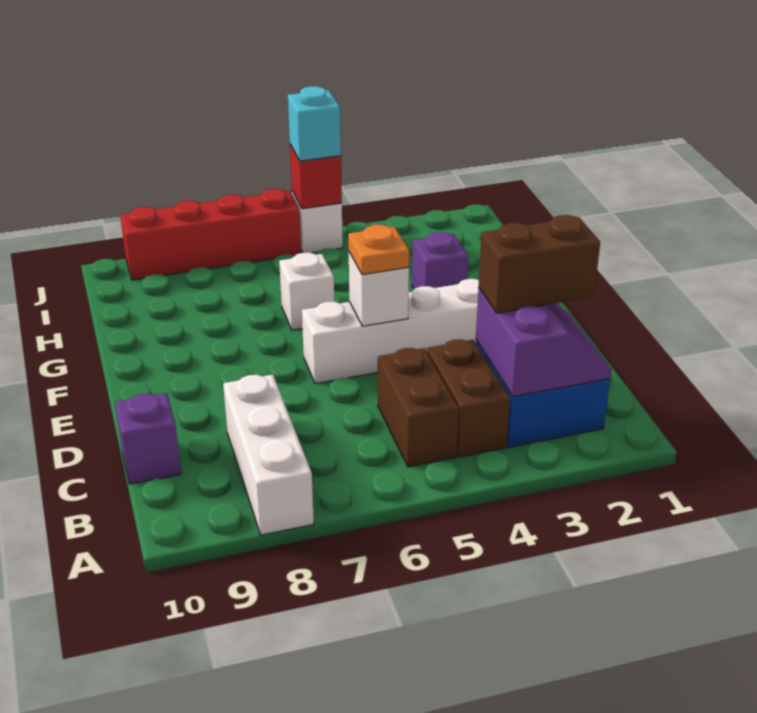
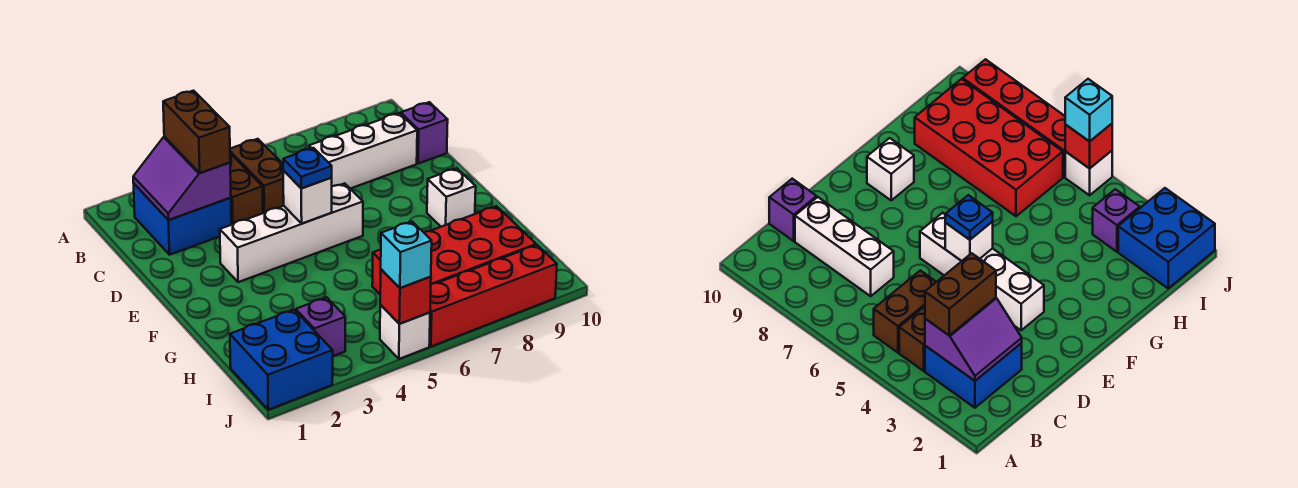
white 1x3 brick [223,375,314,535] -> white 1x3 brick turned to [309,113,417,189]
brown 1x2 brick [479,215,600,313] -> brown 1x2 brick turned to [163,91,230,173]
orange 1x1 plate [348,225,409,275] -> blue 1x1 plate [283,148,332,188]
purple 1x1 brick [412,232,468,289] -> purple 1x1 brick moved to [296,297,345,356]
white 1x1 brick [279,252,334,330] -> white 1x1 brick moved to [427,168,476,227]
none -> red 2x4 brick [372,206,536,294]
none -> blue 2x2 brick [230,310,333,410]

